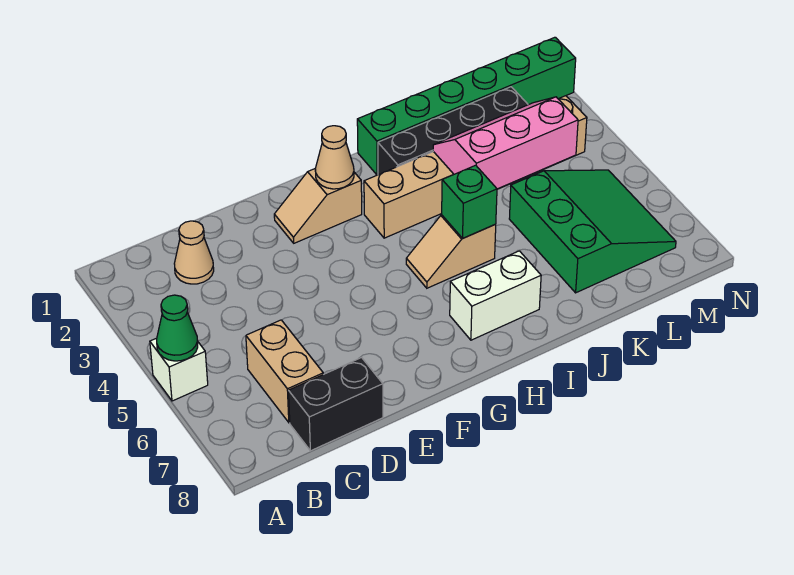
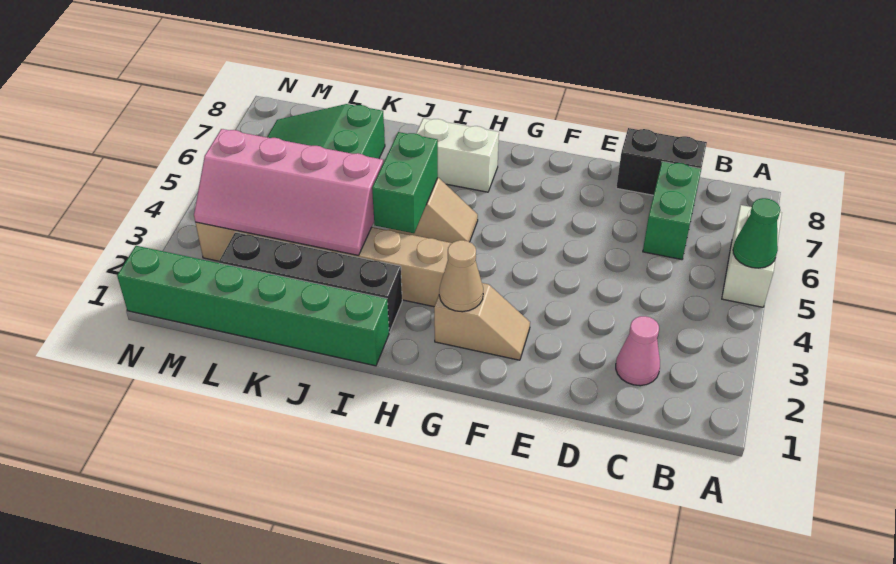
white 1x1 brick [150,338,208,401] -> white 1x2 brick [722,205,782,307]
tan 1x1 cone [174,221,214,284] -> pink 1x1 cone [616,316,660,386]
tan 1x2 brick [246,320,323,423] -> green 1x2 brick [643,162,701,260]
green 1x1 brick [442,165,497,238] -> green 1x2 brick [372,132,438,233]
pink 2x3 slope [433,97,578,189] -> pink 2x4 slope [194,129,383,255]

